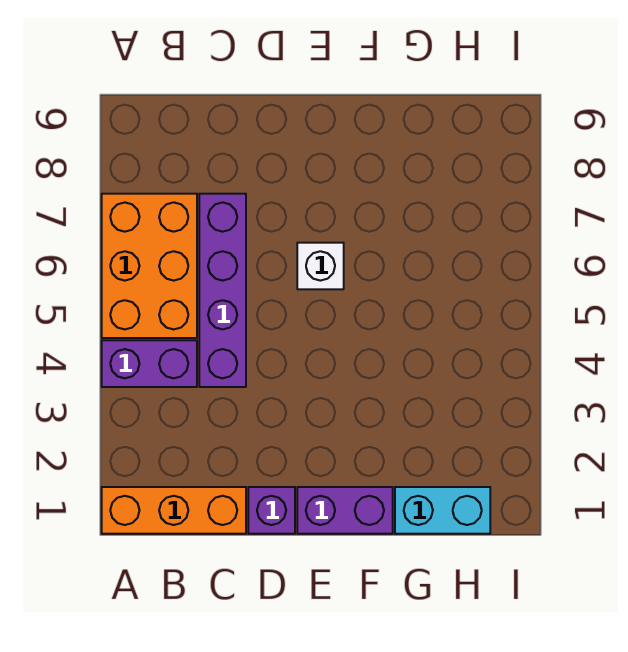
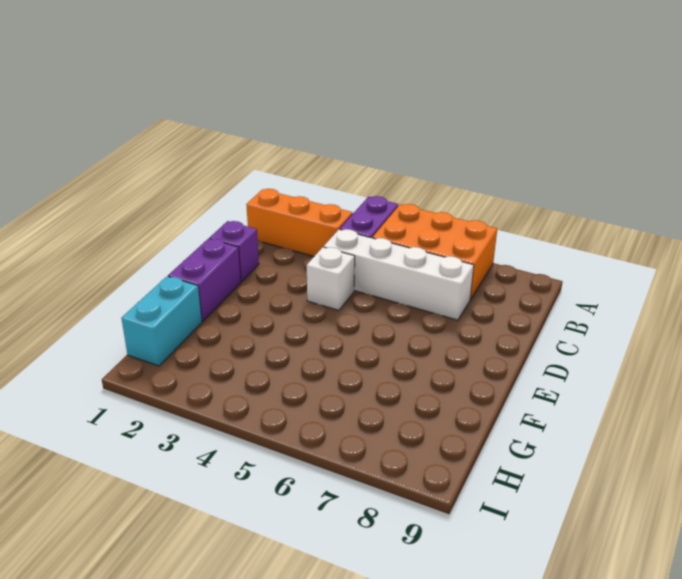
orange 1x3 brick [102,487,246,534] -> orange 1x3 brick turned to [246,189,353,256]
purple 1x4 brick [199,194,246,387] -> white 1x4 brick [324,229,474,320]
white 1x1 brick [297,243,344,289] -> white 1x1 brick moved to [307,247,355,310]

